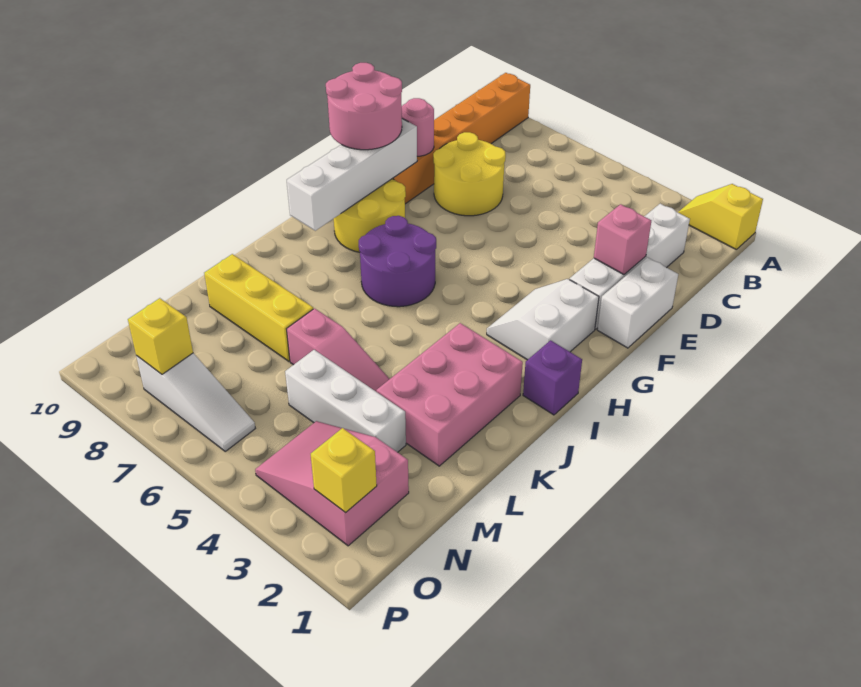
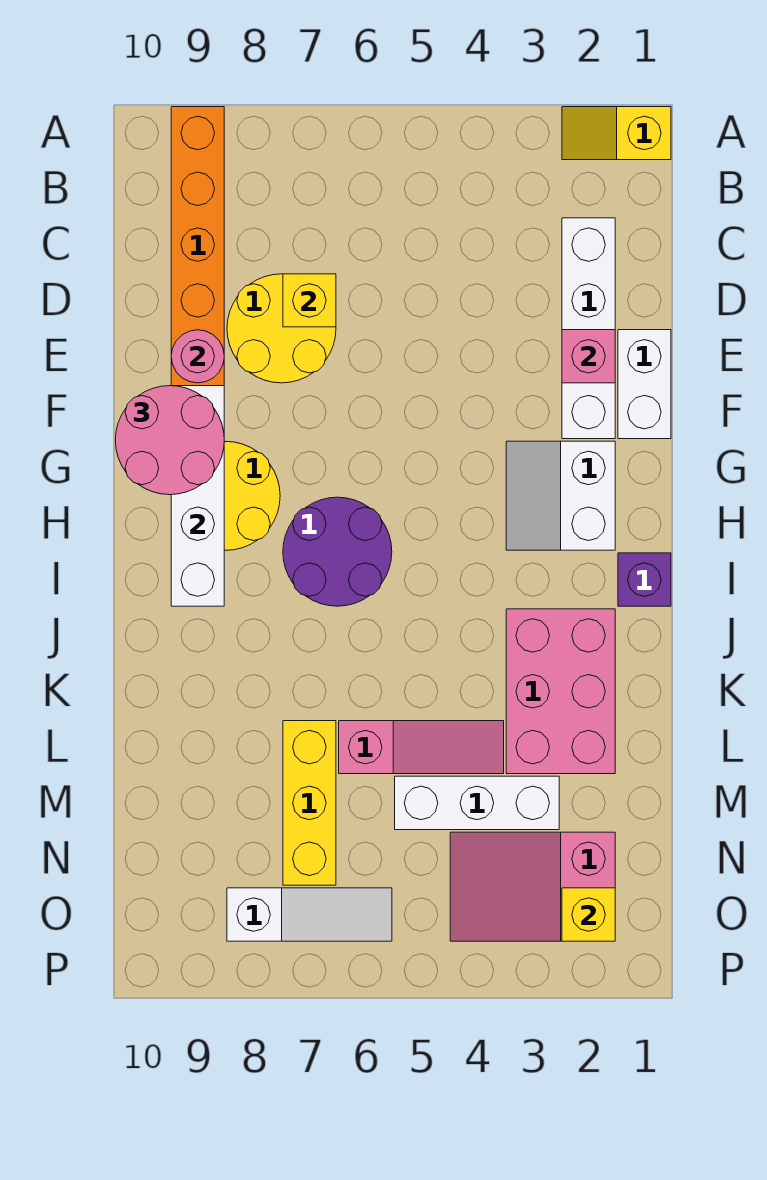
yellow 1x3 brick [204,254,313,361] -> yellow 1x3 brick turned to [283,721,336,885]
yellow 1x1 brick [128,298,193,374] -> yellow 1x1 brick moved to [283,274,336,327]

